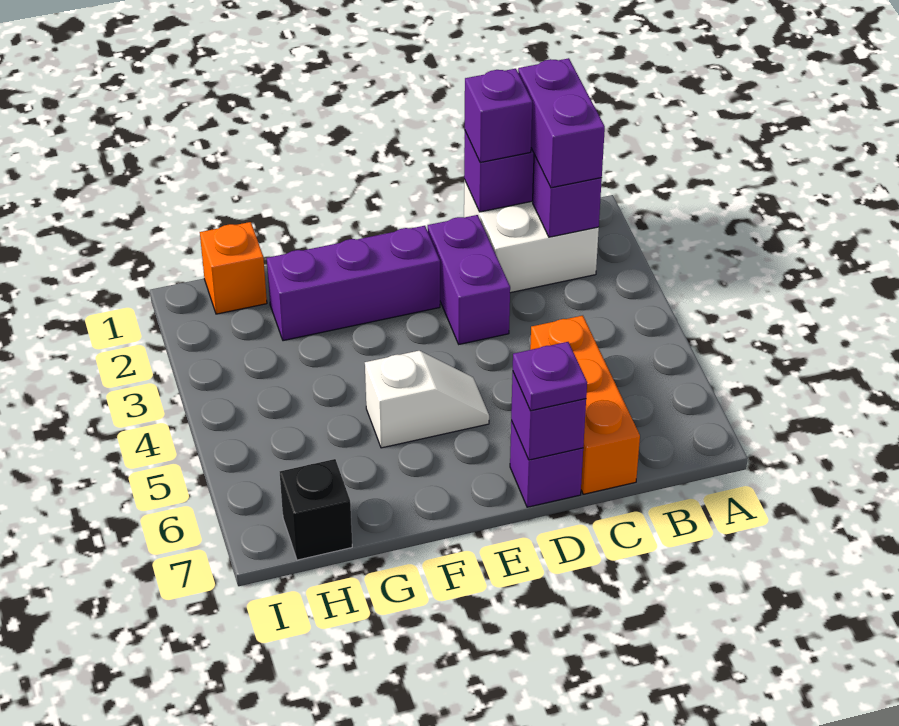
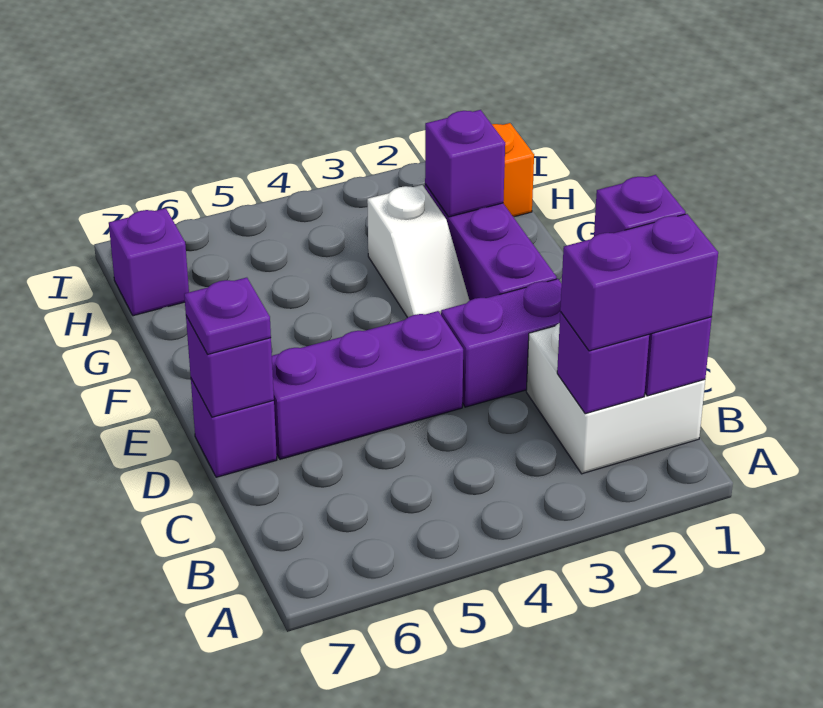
orange 1x3 brick [530,316,640,494] -> none
none -> purple 1x3 brick [272,311,463,459]
white 1x2 slope [365,351,489,448] -> white 1x2 slope moved to [367,185,469,318]
none -> purple 1x1 brick [425,110,505,217]
black 1x1 brick [280,459,352,560] -> purple 1x1 brick [109,208,189,316]

